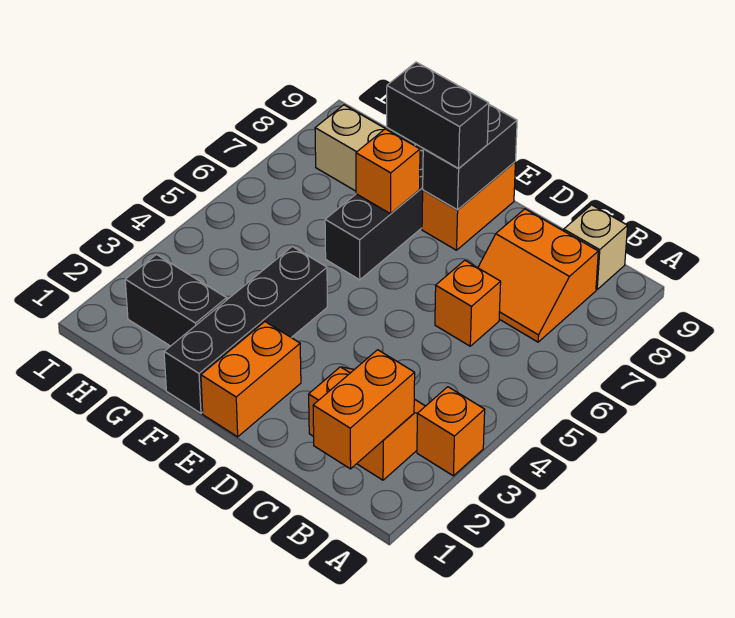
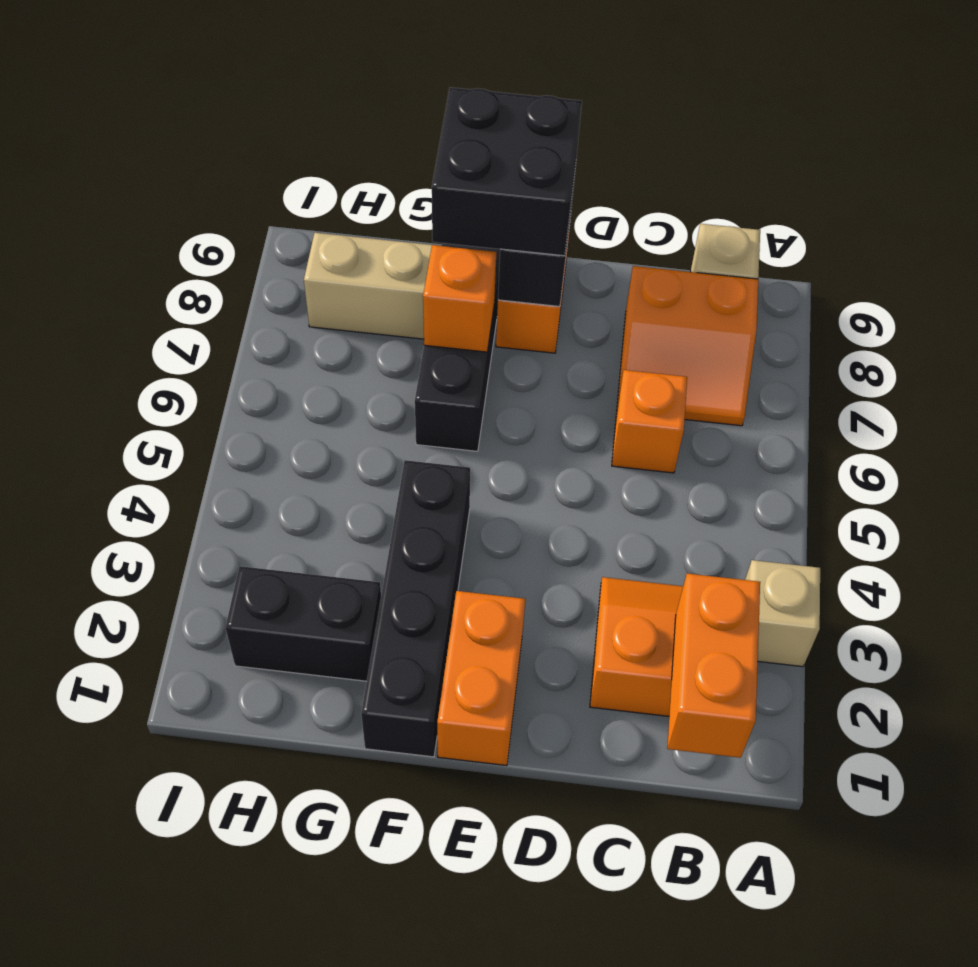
orange 1x1 brick [417,387,485,476] -> tan 1x1 brick [745,560,820,667]
black 1x2 brick [387,62,489,168] -> black 2x2 brick [432,87,582,256]

